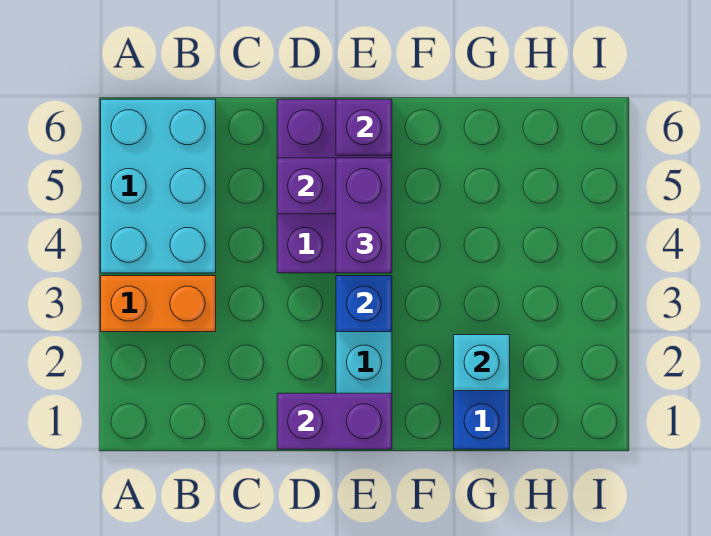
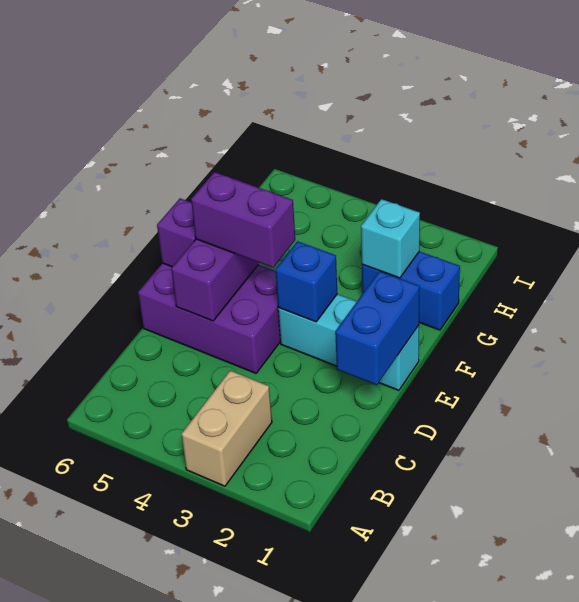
orange 1x2 brick [101,276,216,332] -> tan 1x2 brick [181,371,272,486]
cyan 2x3 brick [101,99,216,273] -> none
purple 1x2 brick [277,393,392,449] -> blue 1x2 brick [335,271,420,385]

